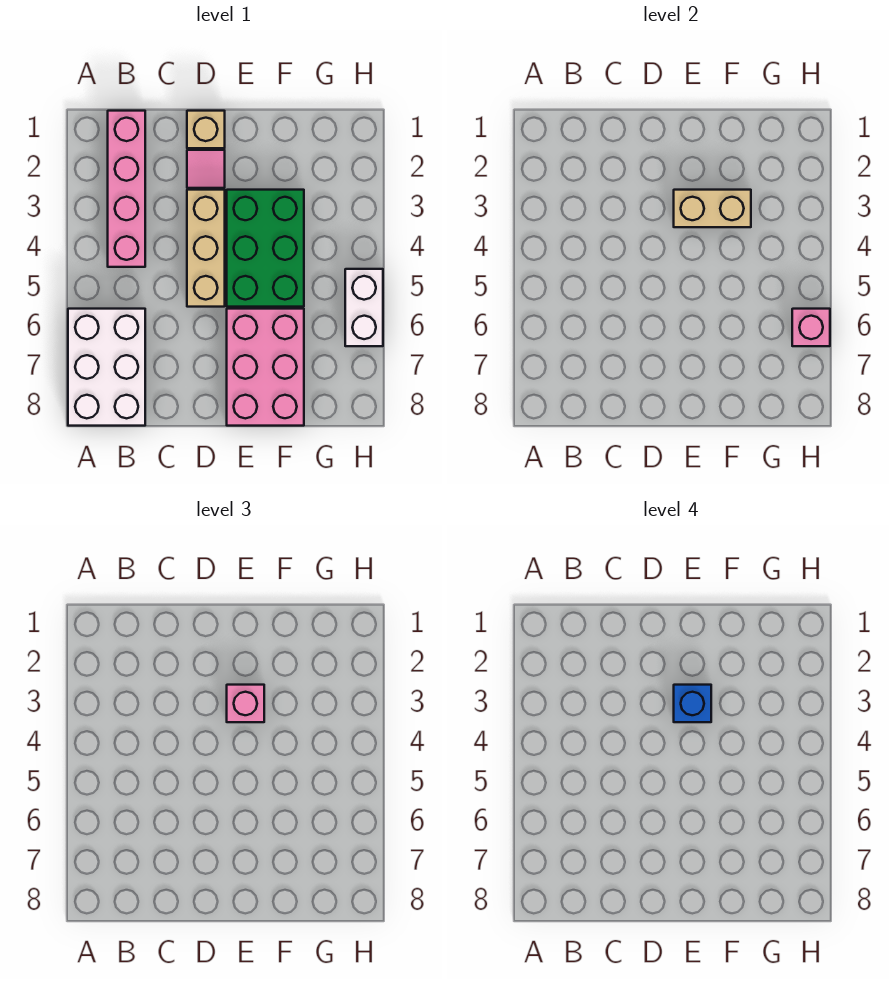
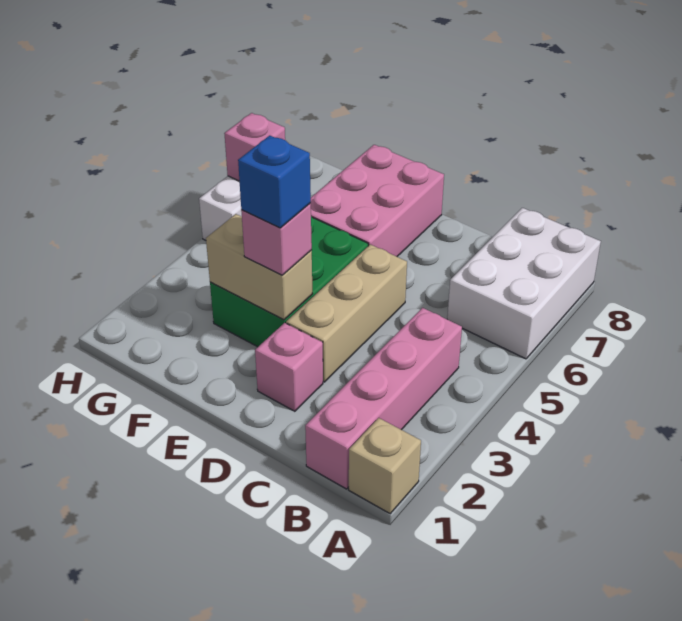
tan 1x1 brick [187,111,225,148] -> tan 1x1 brick moved to [349,418,421,514]
pink 1x1 tile [187,150,225,188] -> pink 1x1 brick [255,323,323,411]

